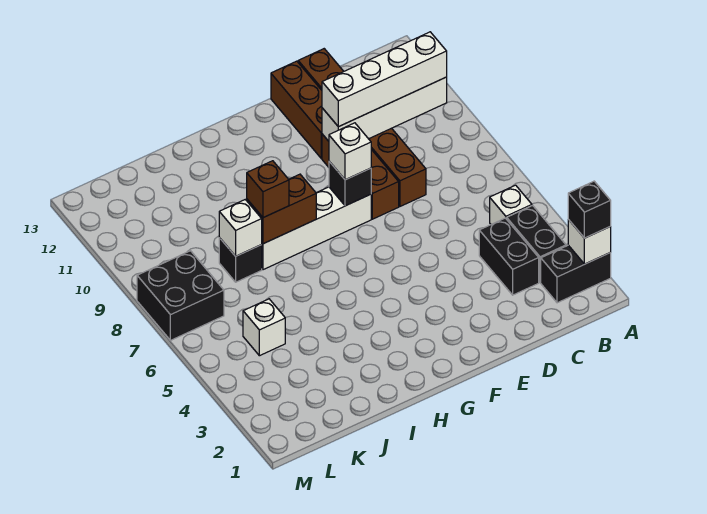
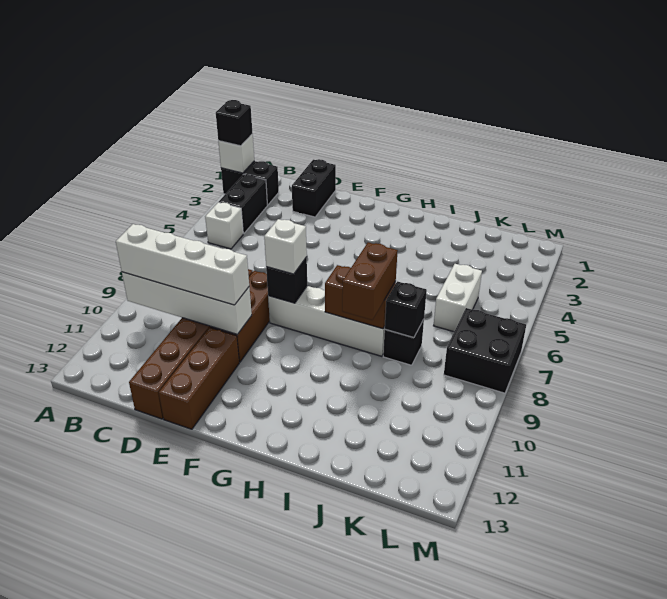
black 1x2 brick [479,218,539,295] -> black 1x2 brick moved to [292,159,336,217]
brown 1x1 brick [247,161,289,218] -> brown 1x2 brick [342,242,398,320]
white 1x1 brick [219,200,262,256] -> black 1x1 brick [385,281,427,338]
white 1x1 brick [243,299,285,356] -> white 1x2 brick [434,264,482,332]

